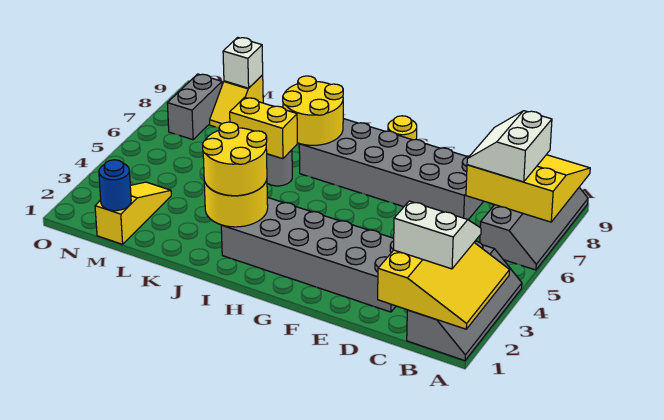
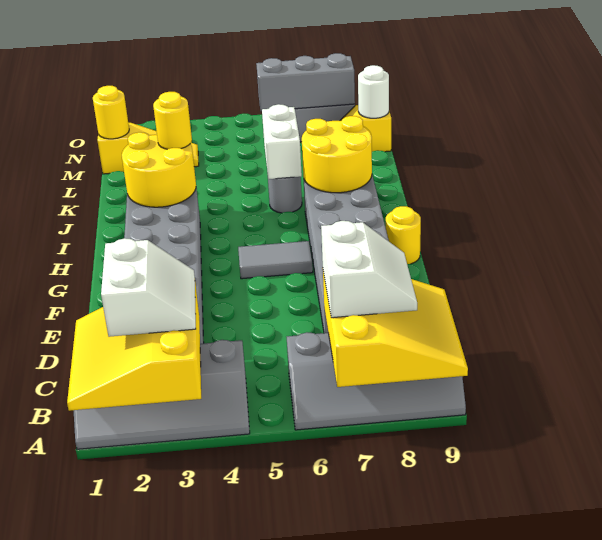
yellow 3x3 slope [378,243,510,329] -> yellow 3x3 slope turned to [67,284,201,411]
white 2x2 slope [467,111,552,182] -> white 2x2 slope turned to [321,221,417,318]
none -> grey 1x2 tile [238,241,313,279]
yellow 2x2 round brick [203,122,267,196] -> yellow 1x1 round brick [153,92,192,149]
yellow 1x2 brick [230,98,297,159] -> white 1x2 brick [262,104,302,179]
blue 1x1 round brick [99,160,131,211] -> yellow 1x1 round brick [93,86,129,139]
white 1x1 brick [223,37,263,88] -> white 1x1 round brick [358,65,389,118]
none -> grey 1x3 brick [256,53,355,111]

